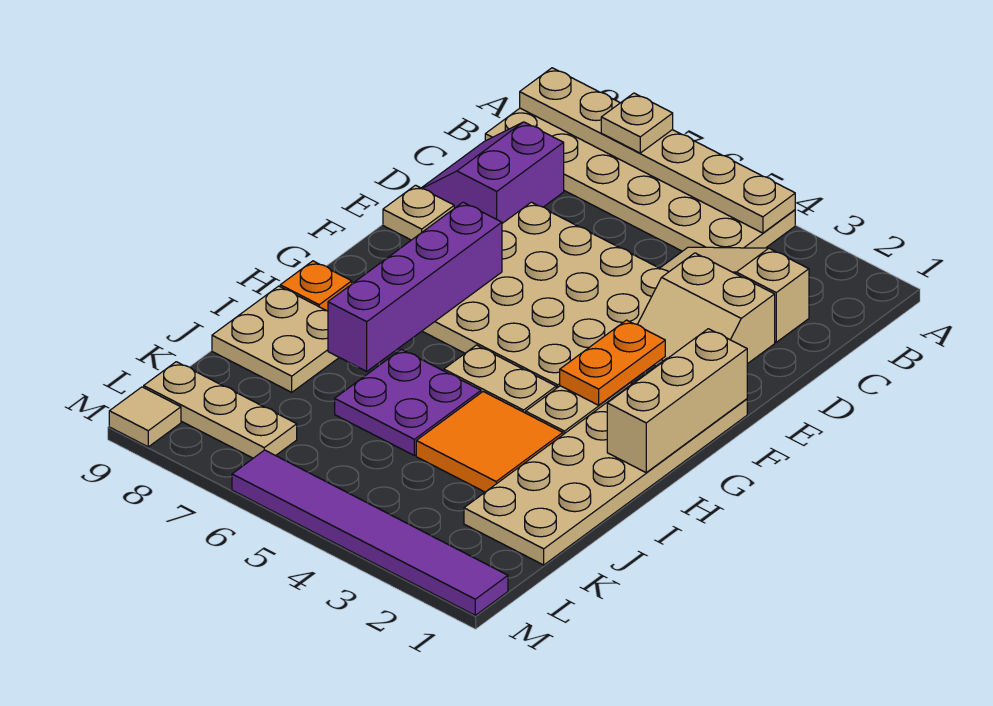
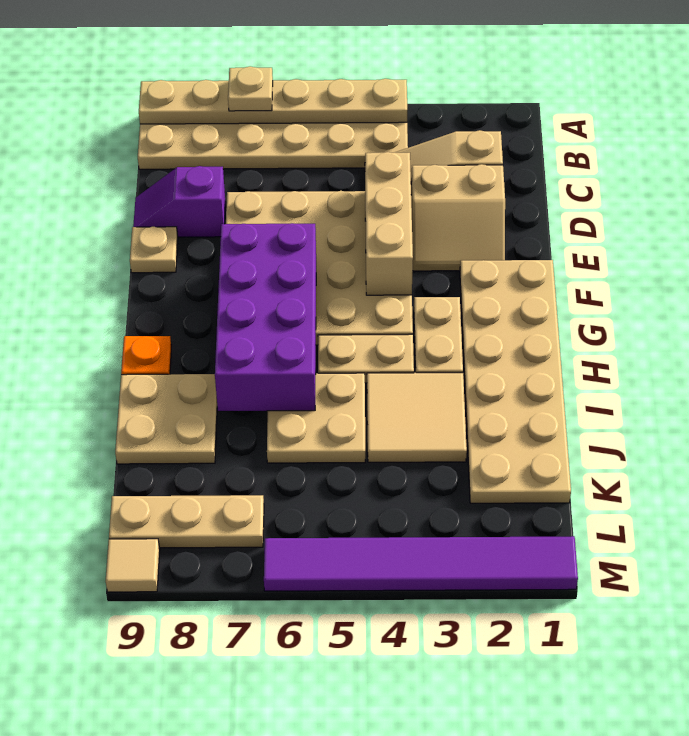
purple 2x2 slope [421,122,564,223] -> purple 1x2 slope [133,166,226,237]
tan 1x3 brick [607,329,747,472] -> tan 1x3 brick moved to [365,152,413,295]
orange 1x2 plate [560,320,665,405] -> none
purple 1x4 brick [328,202,502,371] -> purple 2x4 brick [215,223,316,411]
orange 2x2 tile [416,392,563,492] -> tan 2x2 tile [367,373,467,462]
purple 2x2 plate [335,349,481,455] -> tan 2x2 plate [267,373,365,463]

